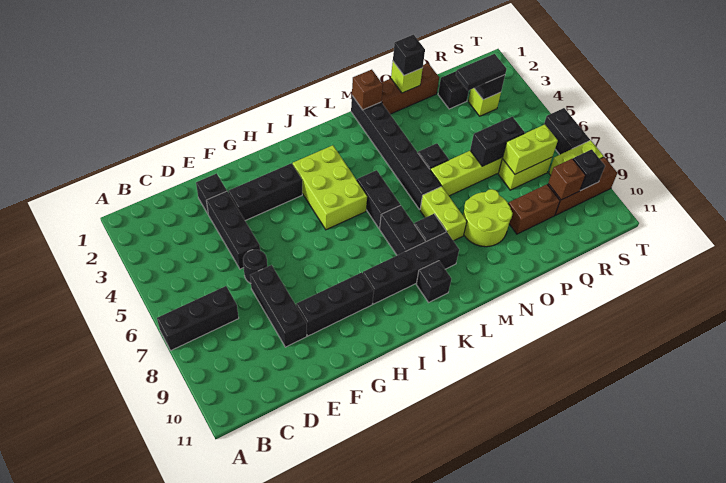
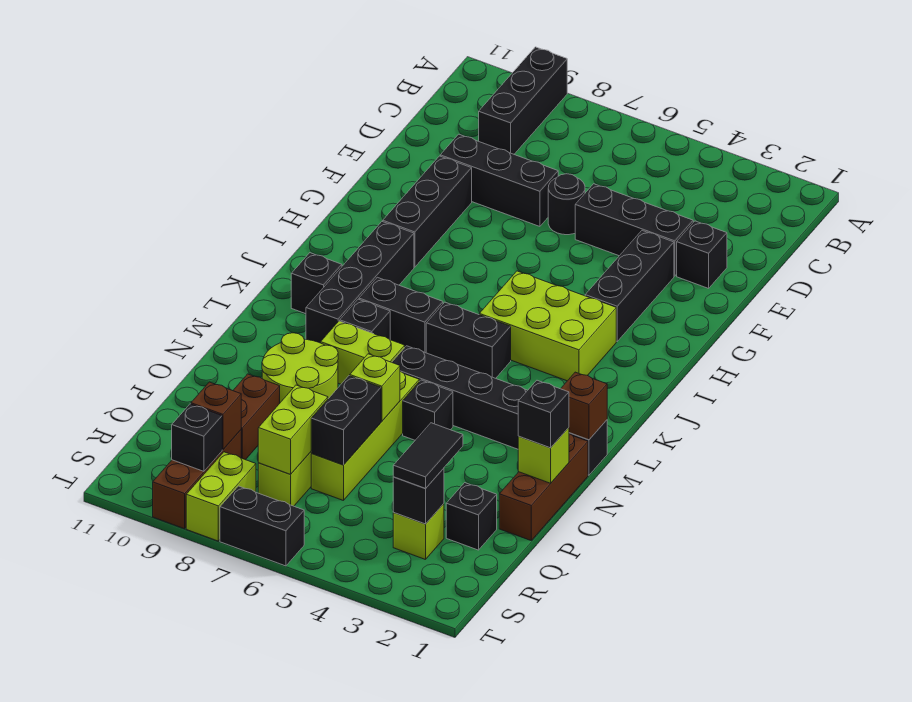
black 1x3 brick [157,286,239,350] -> black 1x3 brick moved to [479,47,567,154]
none -> lime 1x1 brick [350,354,400,421]

